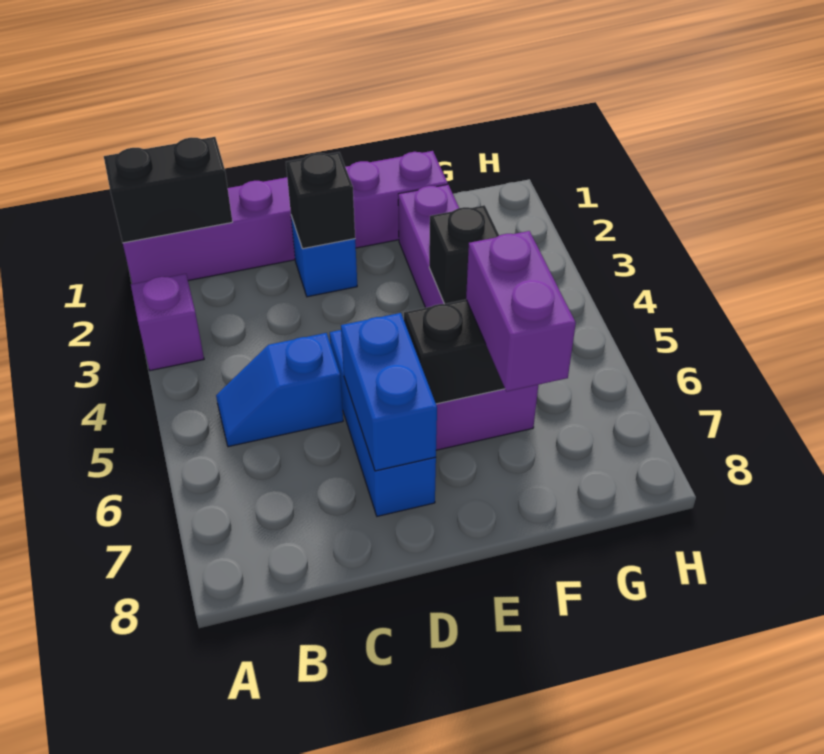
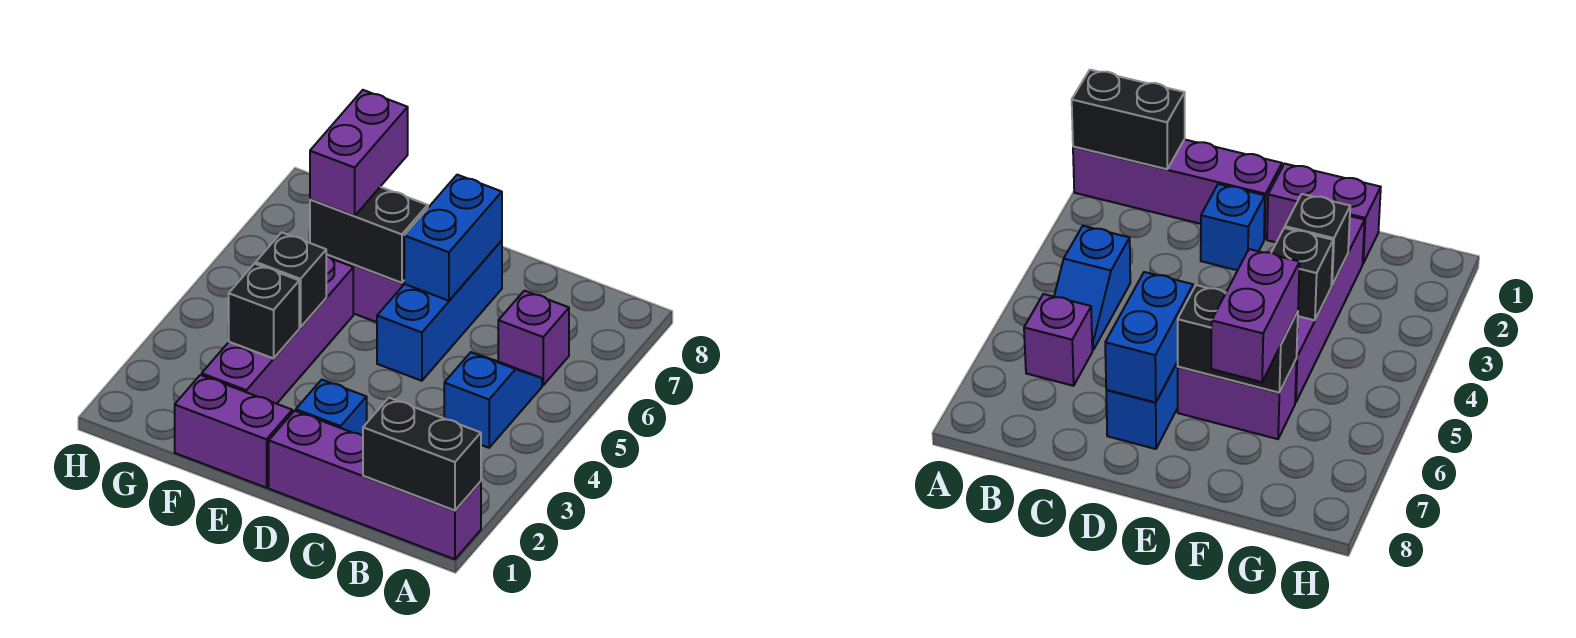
purple 1x1 brick [131,274,204,371] -> purple 1x1 brick moved to [498,291,569,385]
blue 1x2 slope [216,333,343,447] -> blue 1x2 slope turned to [444,352,542,448]
black 1x1 brick [286,152,355,249] -> black 1x1 brick moved to [229,264,299,359]

